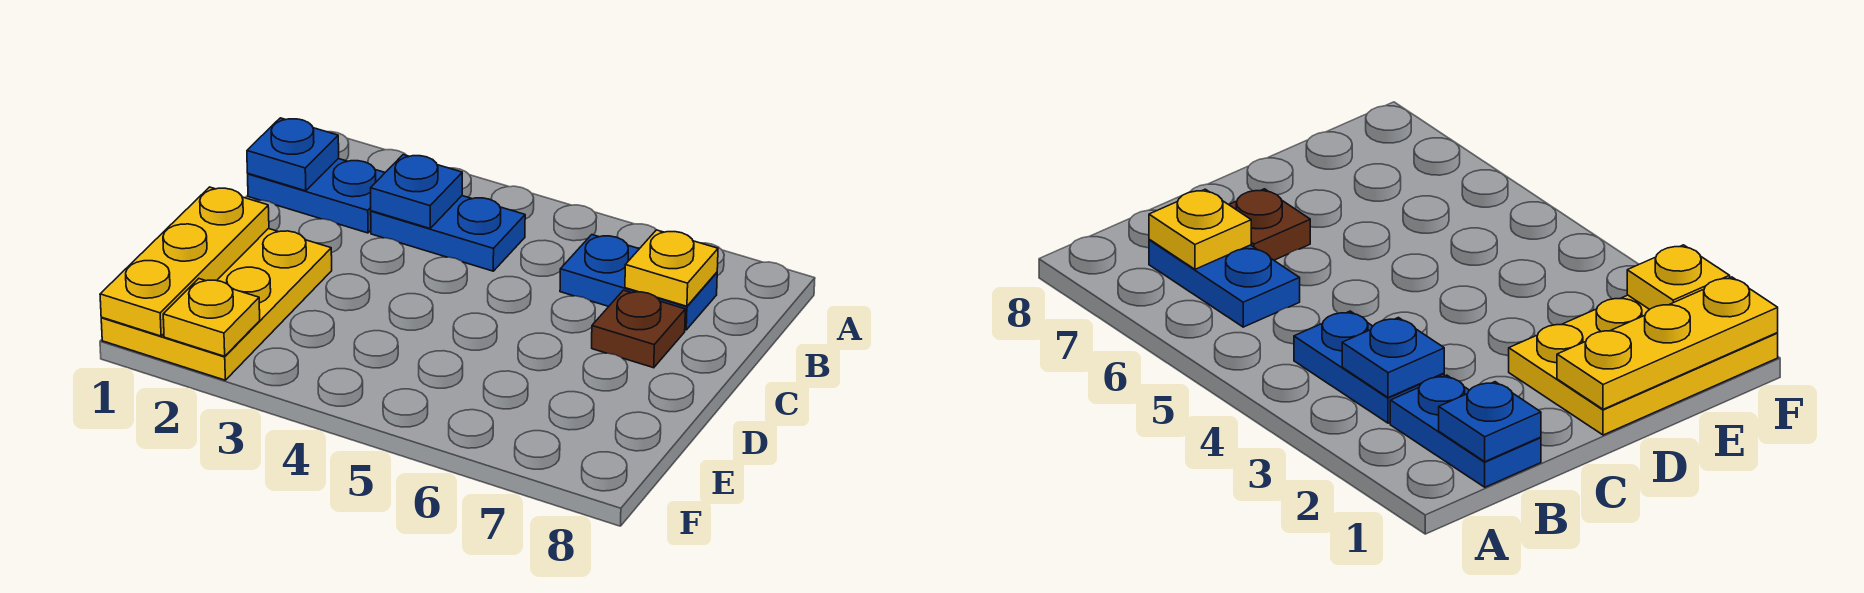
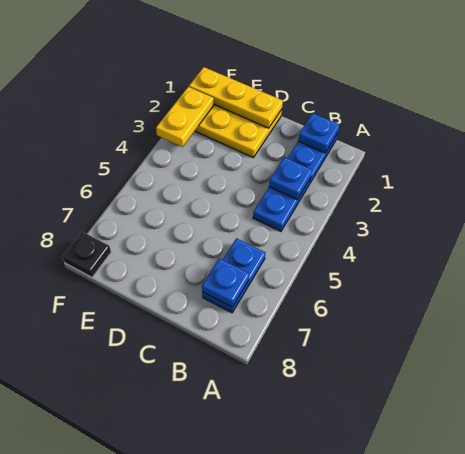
yellow 1x1 plate [625,230,718,306] -> blue 1x1 plate [202,258,249,307]
brown 1x1 plate [592,290,685,368] -> none
yellow 1x1 plate [163,279,260,356] -> yellow 1x2 plate [156,87,214,147]
none -> black 1x1 plate [62,232,111,277]

